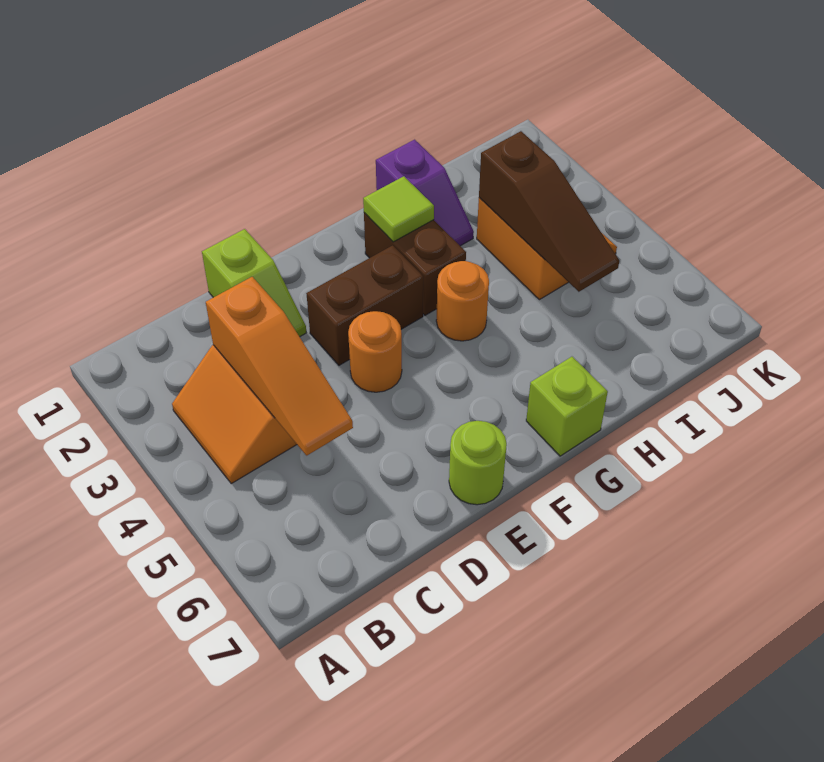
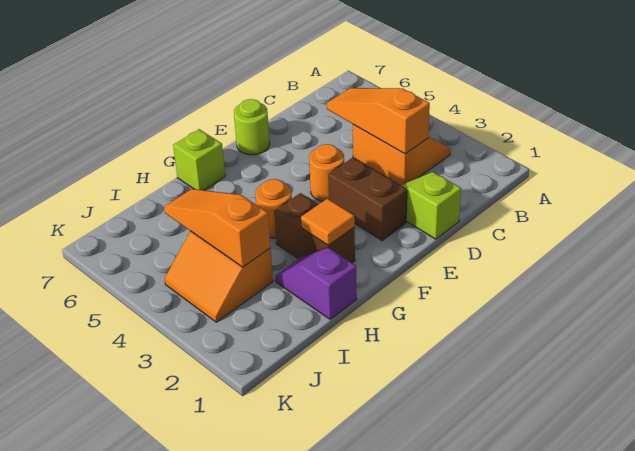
brown 1x2 brick [306,245,423,365] -> brown 1x2 brick turned to [328,158,407,240]
lime 1x1 tile [363,176,434,242] -> orange 1x1 tile [301,199,355,245]
brown 1x3 slope [479,131,619,292] -> orange 1x3 slope [164,189,271,267]

